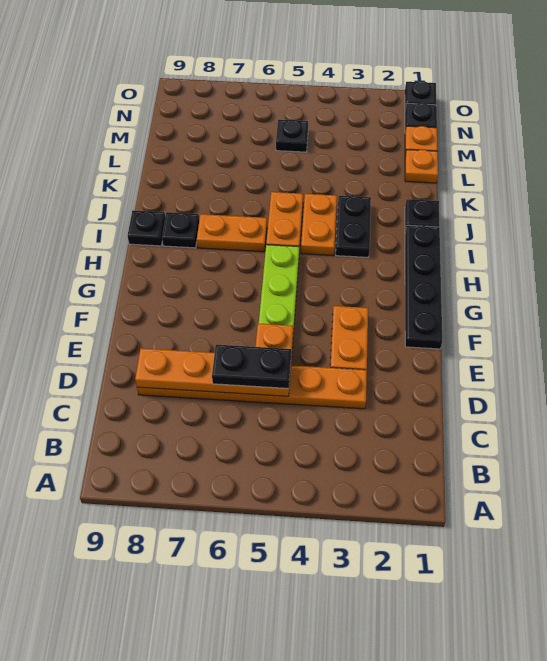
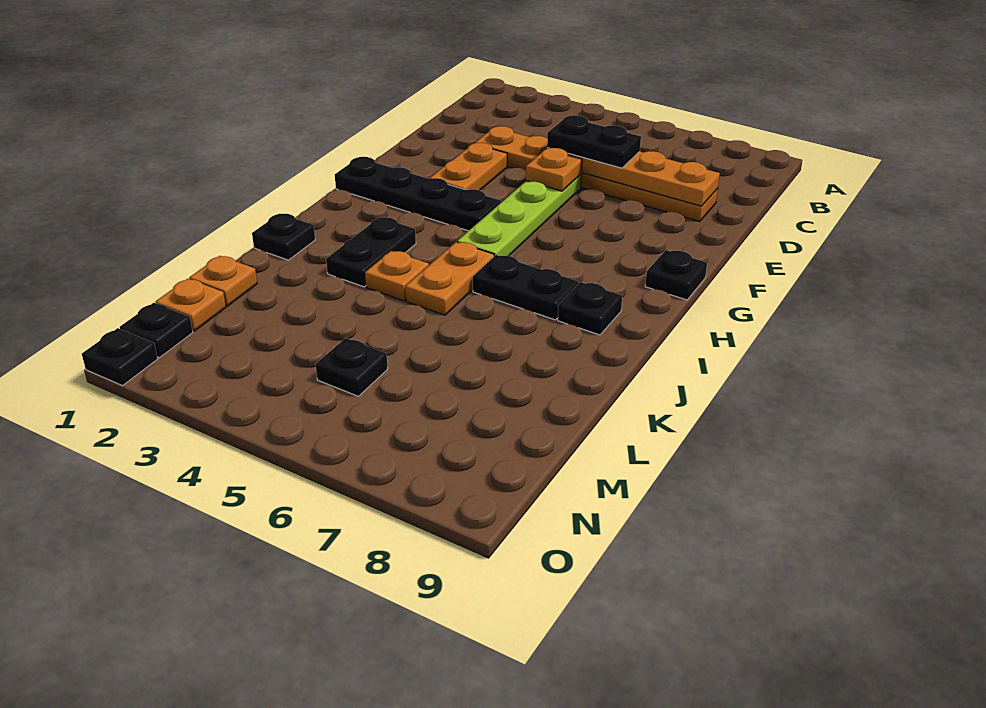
black 1x4 plate [405,225,442,349] -> black 1x4 plate turned to [335,157,501,231]
orange 1x2 plate [301,194,337,256] -> orange 1x1 plate [365,251,429,301]
orange 1x2 plate [197,214,267,252] -> black 1x2 plate [473,255,578,320]
black 1x1 plate [128,211,165,246] -> black 1x1 plate moved to [645,250,707,300]

